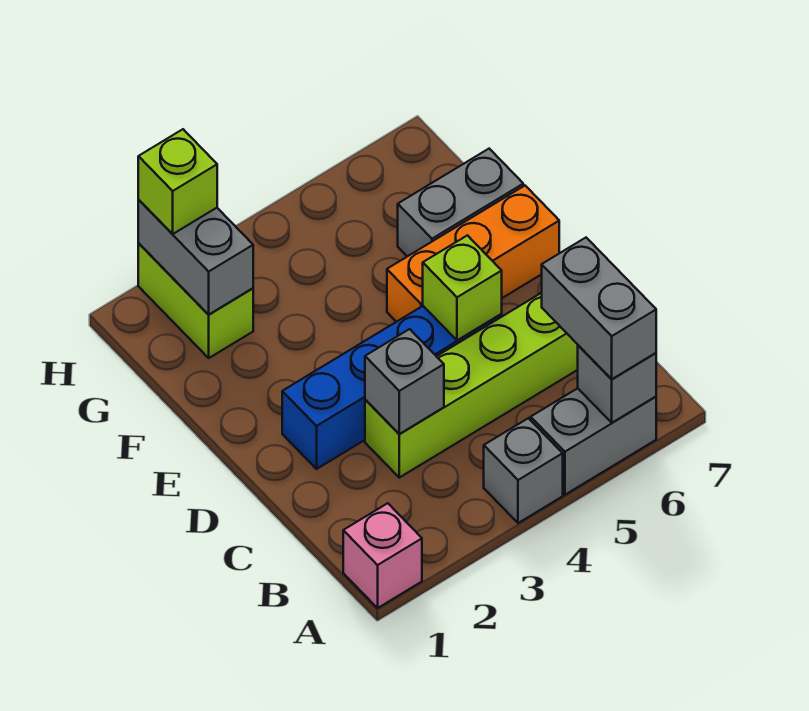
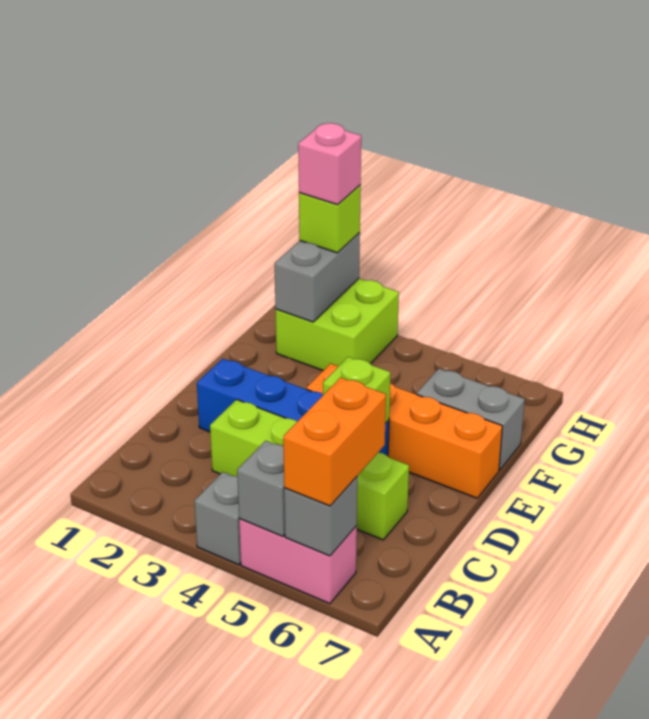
pink 1x1 brick [343,503,422,608] -> pink 1x1 brick moved to [298,123,361,205]
grey 1x2 brick [531,388,656,495] -> pink 1x2 brick [239,519,357,604]
grey 1x2 brick [542,238,656,379] -> orange 1x2 brick [283,378,386,506]
grey 1x1 brick [365,329,444,434] -> grey 1x1 brick moved to [237,441,285,536]
orange 1x3 brick [387,186,559,322] -> orange 1x4 brick [306,364,502,498]
lime 1x2 brick [138,244,253,358] -> lime 2x2 brick [276,279,399,370]

